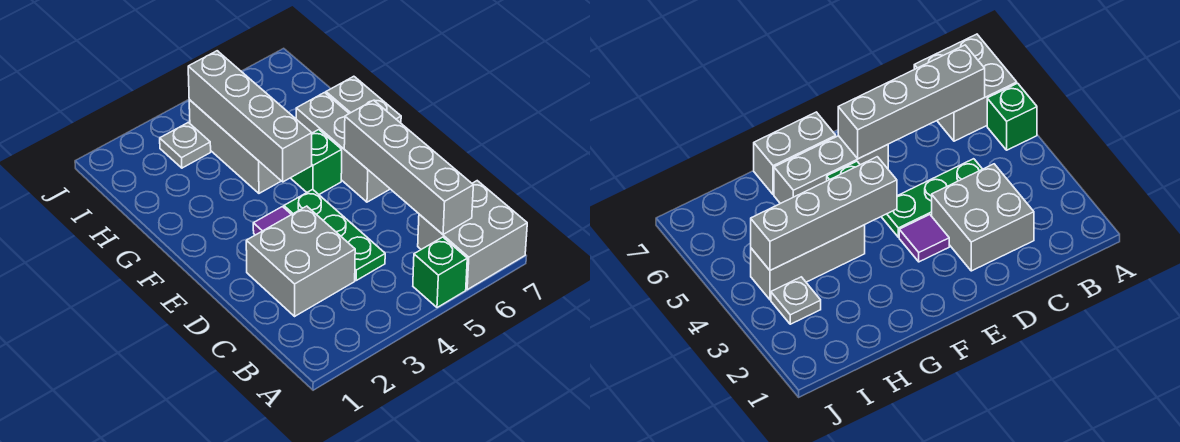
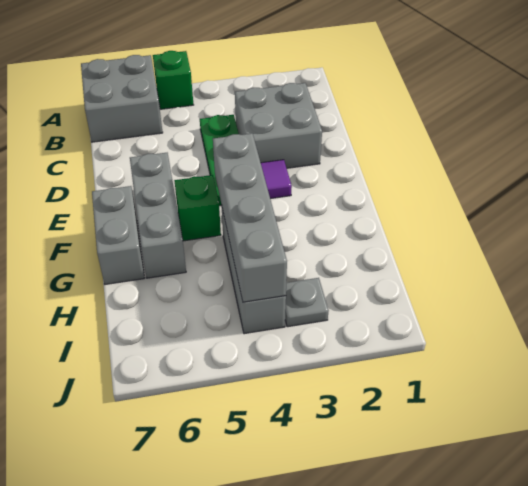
grey 1x4 brick [344,100,473,235] -> none

